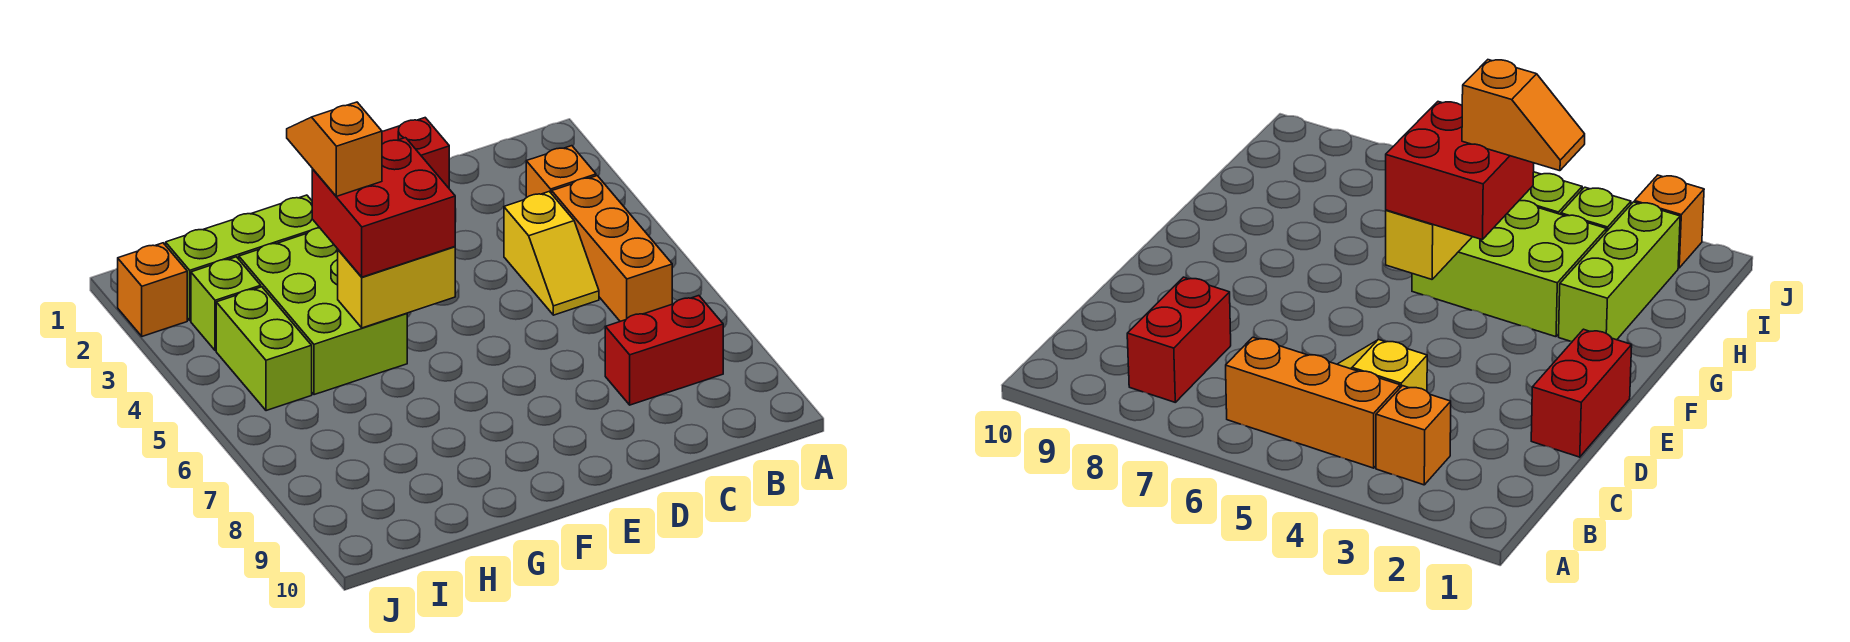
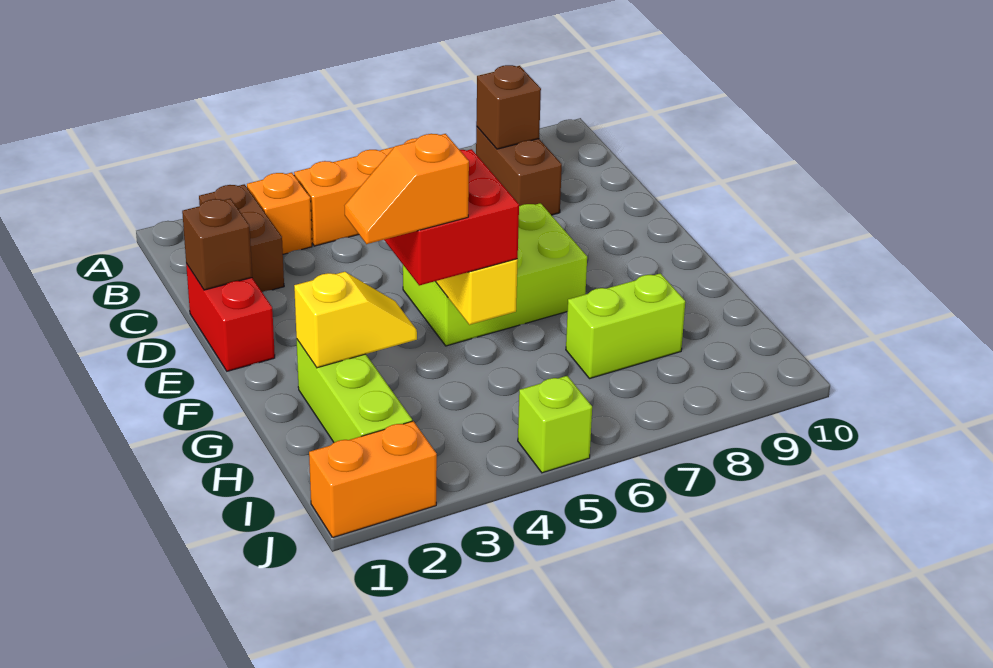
none -> brown 1x2 brick [199,184,284,292]
red 1x2 brick [605,296,723,405] -> brown 1x2 brick [476,127,562,215]
none -> brown 1x1 brick [476,65,541,149]
yellow 1x2 slope [504,192,599,315] -> yellow 1x2 slope moved to [294,272,417,368]
none -> brown 1x1 brick [182,199,252,290]
lime 2x3 brick [239,228,407,395] -> lime 2x3 brick moved to [403,203,587,346]
lime 1x1 brick [191,257,261,351] -> lime 1x1 brick moved to [518,376,592,473]
lime 1x2 brick [216,287,312,411] -> lime 1x2 brick moved to [566,273,685,379]
orange 1x1 brick [118,243,187,336] -> orange 1x2 brick [309,421,437,538]

